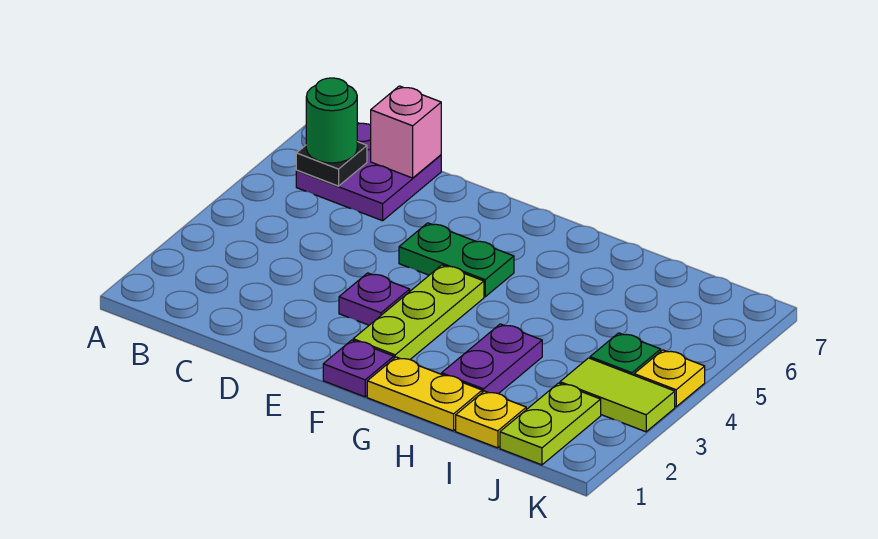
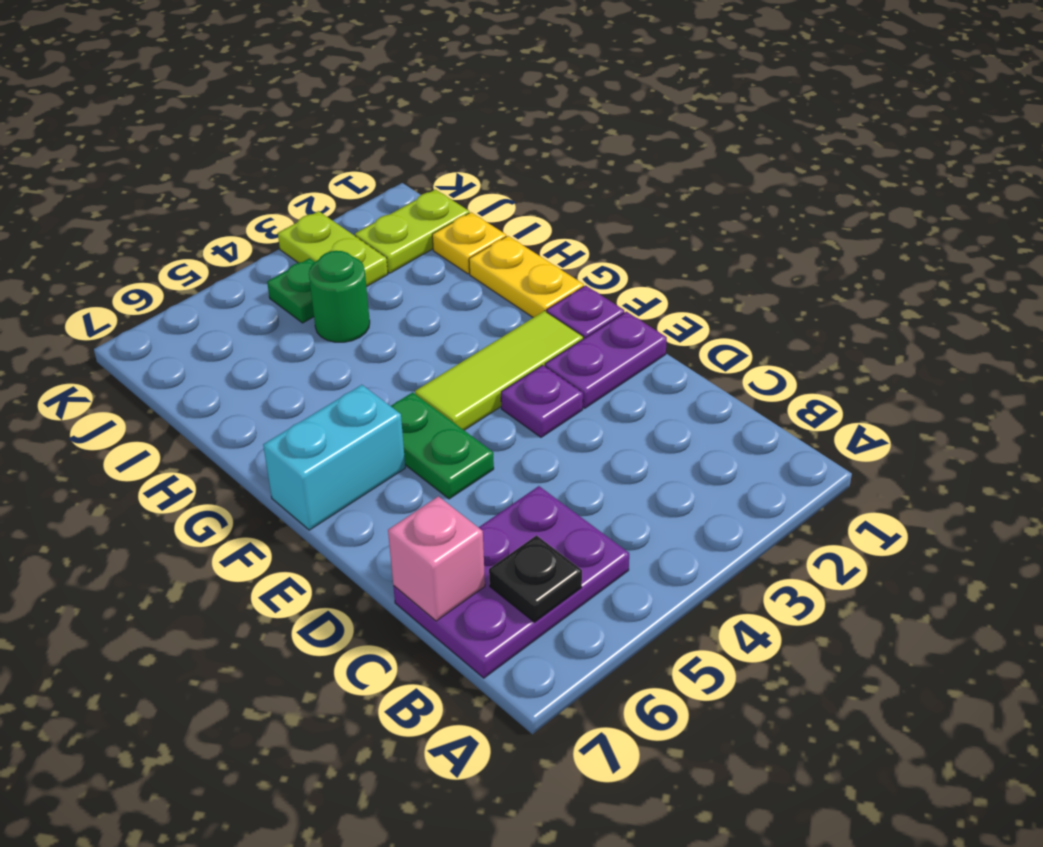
purple 2x2 plate [296,123,441,221] -> purple 2x3 plate [393,486,629,678]
green 1x1 round brick [306,78,357,163] -> green 1x1 round brick moved to [309,251,370,342]
lime 1x3 plate [353,265,484,359] -> lime 1x3 tile [415,311,583,430]
none -> cyan 1x2 brick [263,385,405,530]
purple 1x2 plate [442,324,542,394] -> purple 1x2 plate moved to [545,312,667,408]
lime 1x2 tile [560,358,675,432] -> lime 1x2 plate [278,211,388,287]
yellow 1x1 plate [634,350,705,407] -> none

